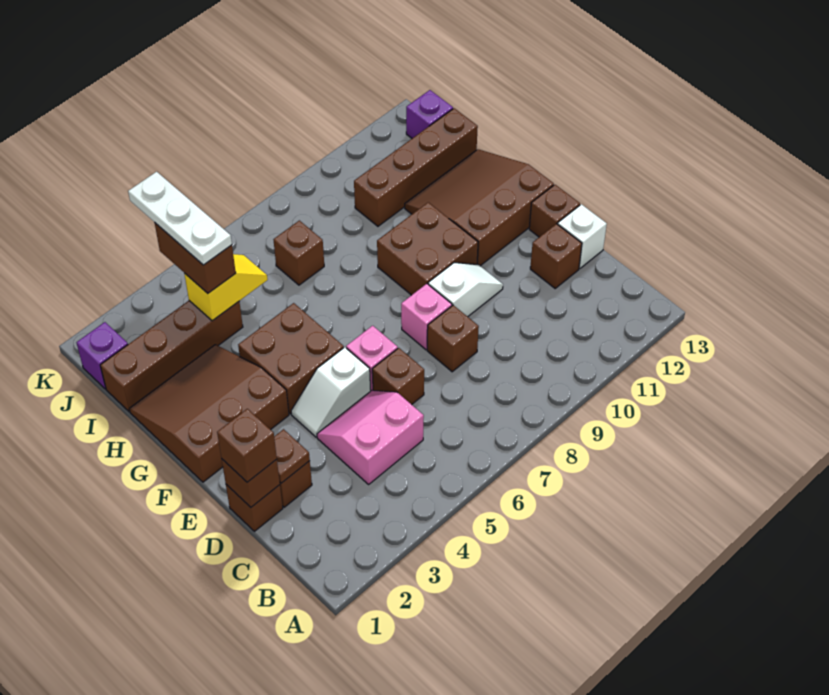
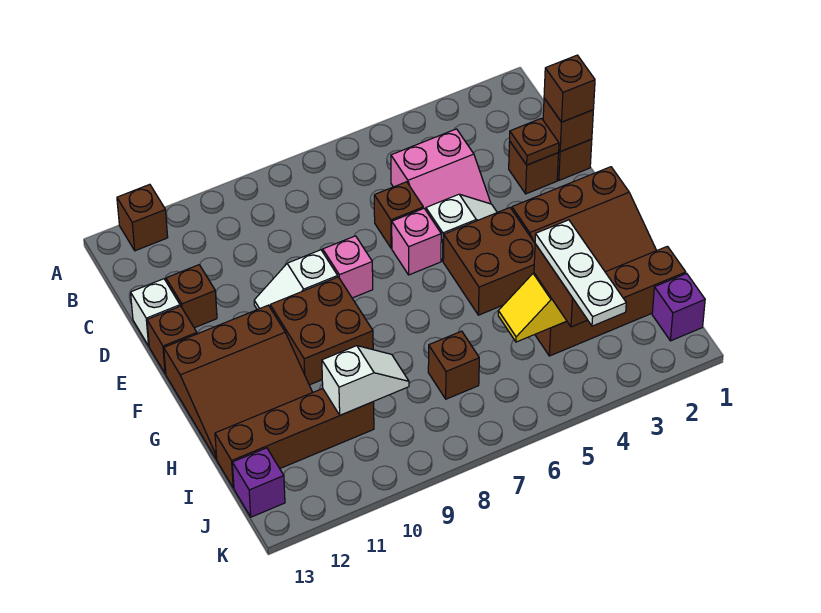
brown 1x1 brick [427,305,479,372] -> brown 1x1 brick moved to [117,184,168,251]
none -> white 1x2 slope [322,346,409,415]

